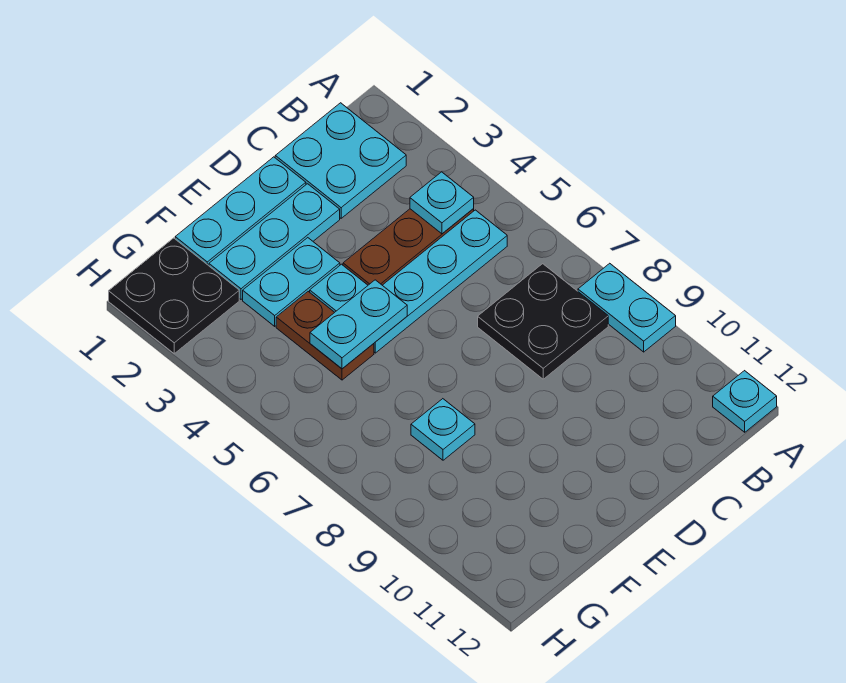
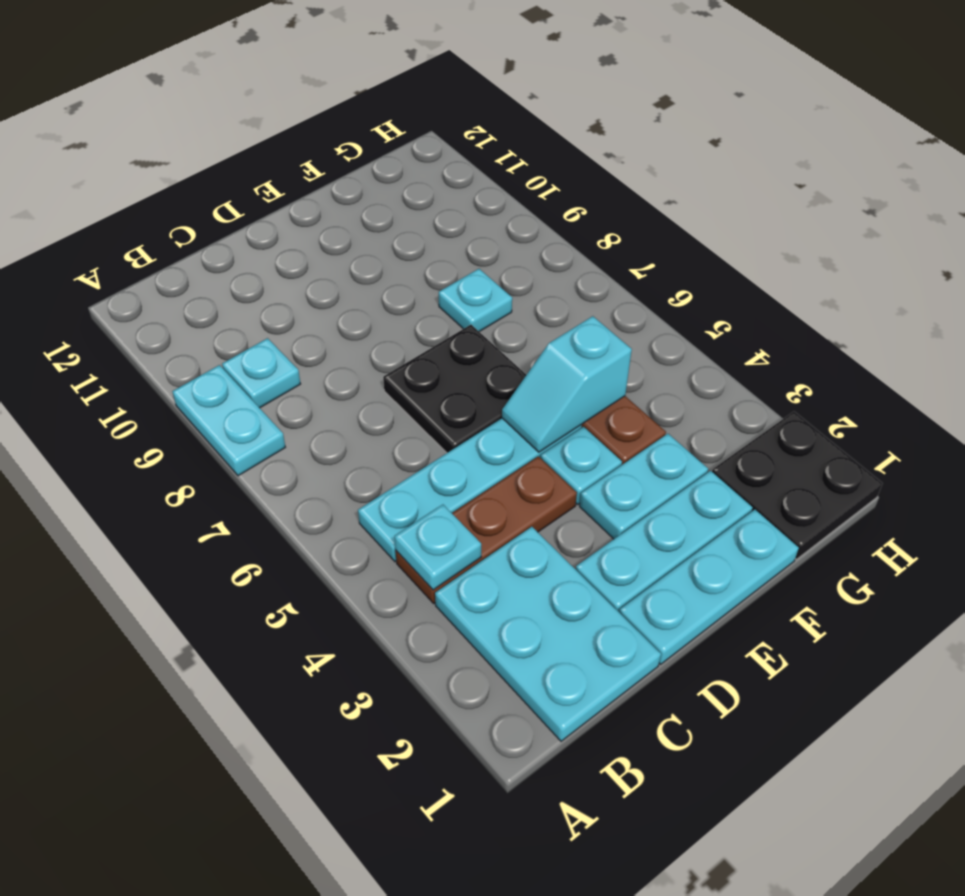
cyan 1x1 plate [713,371,777,432] -> cyan 1x1 plate moved to [222,338,300,408]
cyan 2x2 plate [275,103,406,218] -> cyan 2x3 plate [435,527,661,741]
black 2x2 plate [478,264,608,379] -> black 2x2 plate moved to [383,325,526,453]
cyan 1x2 plate [310,280,407,369] -> cyan 1x2 slope [502,316,632,452]

